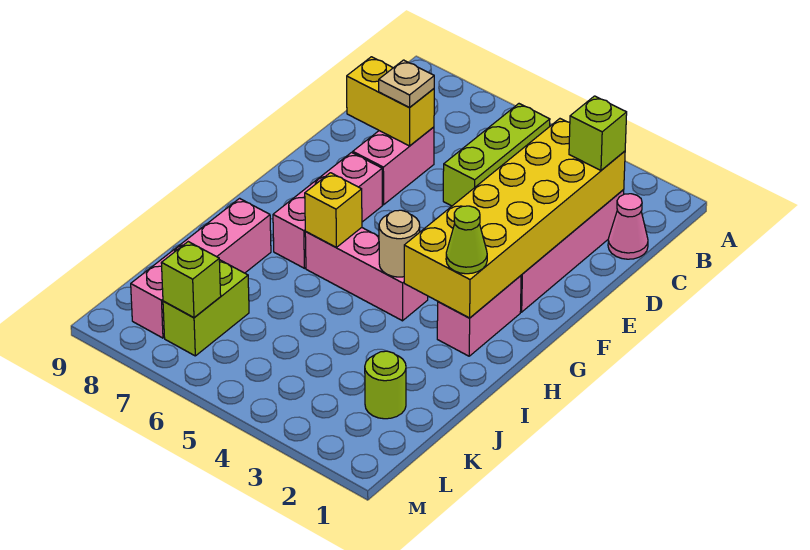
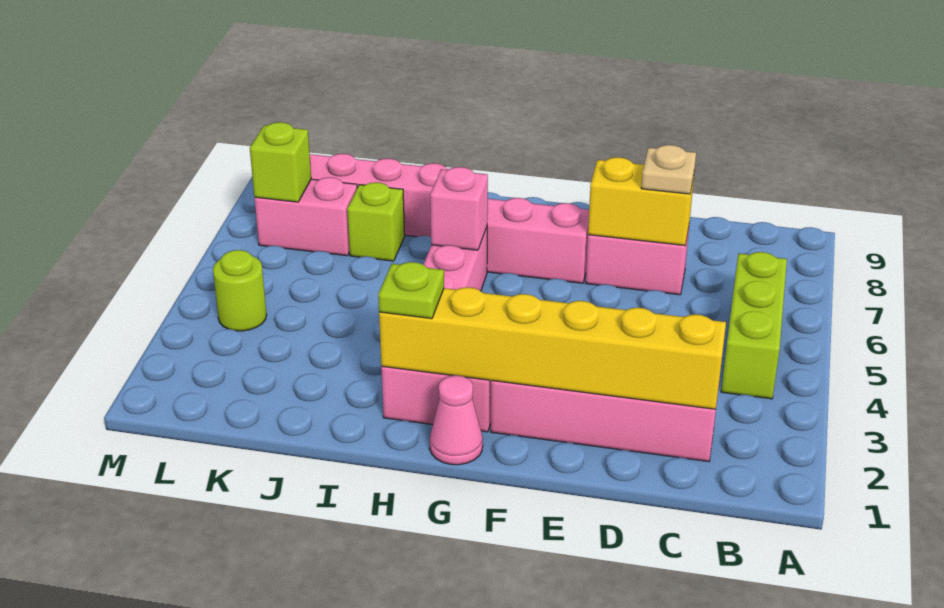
lime 1x3 brick [443,104,550,206] -> lime 1x3 brick turned to [721,252,787,399]
pink 1x1 cone [608,194,648,259] -> pink 1x1 cone moved to [430,375,483,465]
yellow 2x6 brick [404,119,625,318] -> yellow 1x6 brick [379,287,726,409]
lime 1x1 brick [569,96,627,170] -> lime 1x1 brick moved to [347,182,405,261]
yellow 1x2 brick [347,57,434,146] -> yellow 1x2 brick turned to [588,157,694,245]
lime 1x1 cone [446,206,487,274] -> lime 1x1 plate [378,262,444,319]
tan 1x1 round brick [379,210,420,277] -> none
yellow 1x1 brick [305,173,362,247] -> pink 1x1 brick [430,167,488,250]
lime 1x1 round brick [365,351,406,419] -> lime 1x1 round brick moved to [213,250,267,331]
lime 1x2 brick [163,260,249,356] -> pink 1x2 brick [254,177,357,256]

